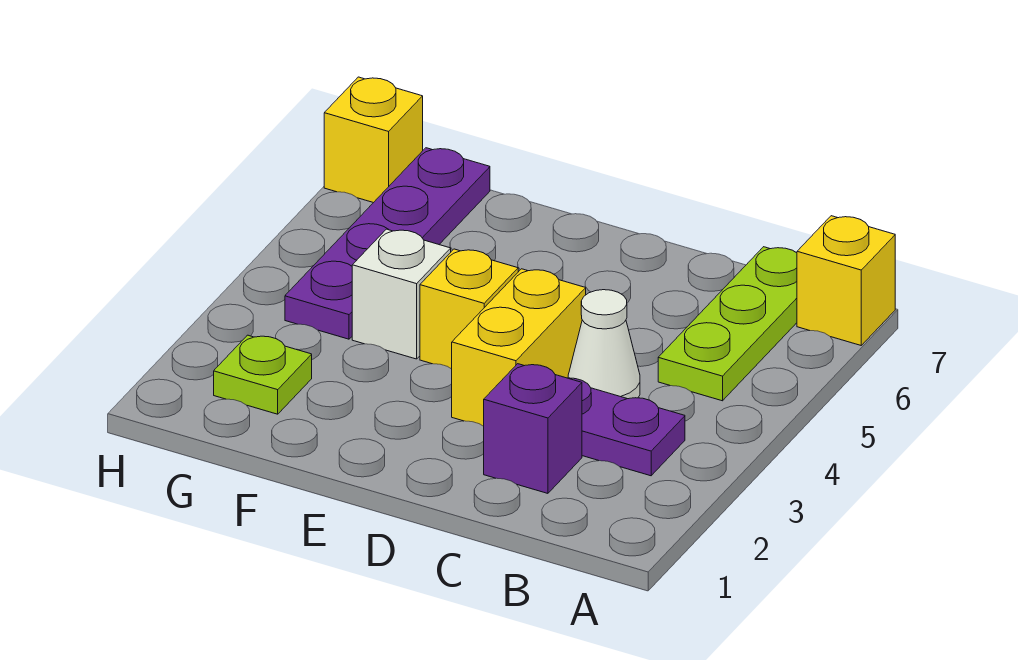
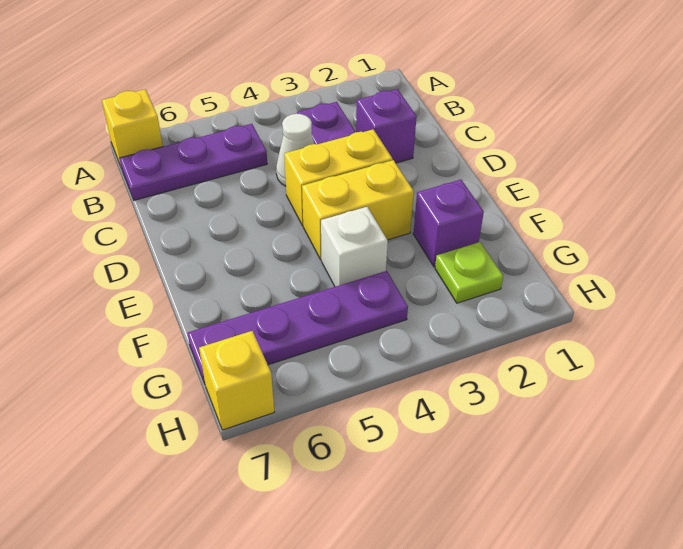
lime 1x3 plate [658,247,797,401] -> purple 1x3 plate [120,124,267,200]
yellow 1x1 brick [420,249,518,369] -> yellow 1x2 brick [302,160,414,260]
none -> purple 1x1 brick [413,180,484,267]

